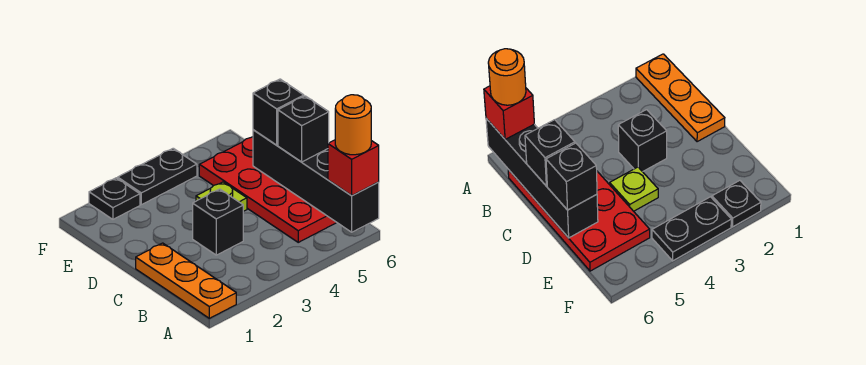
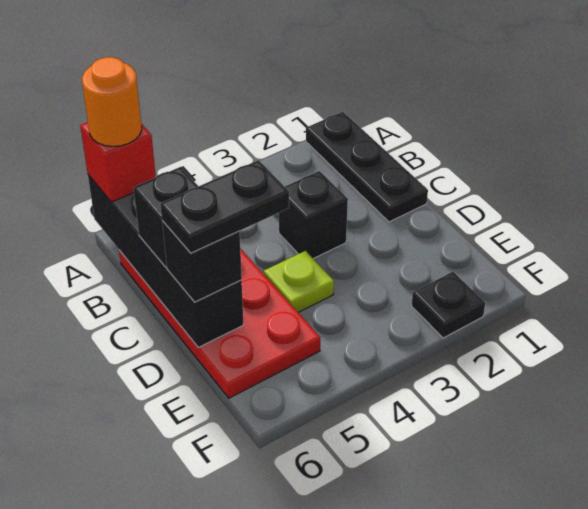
orange 1x3 plate [136,243,236,318] -> black 1x3 plate [306,112,428,222]
black 1x2 plate [118,148,197,205] -> black 1x2 plate moved to [160,160,289,253]

